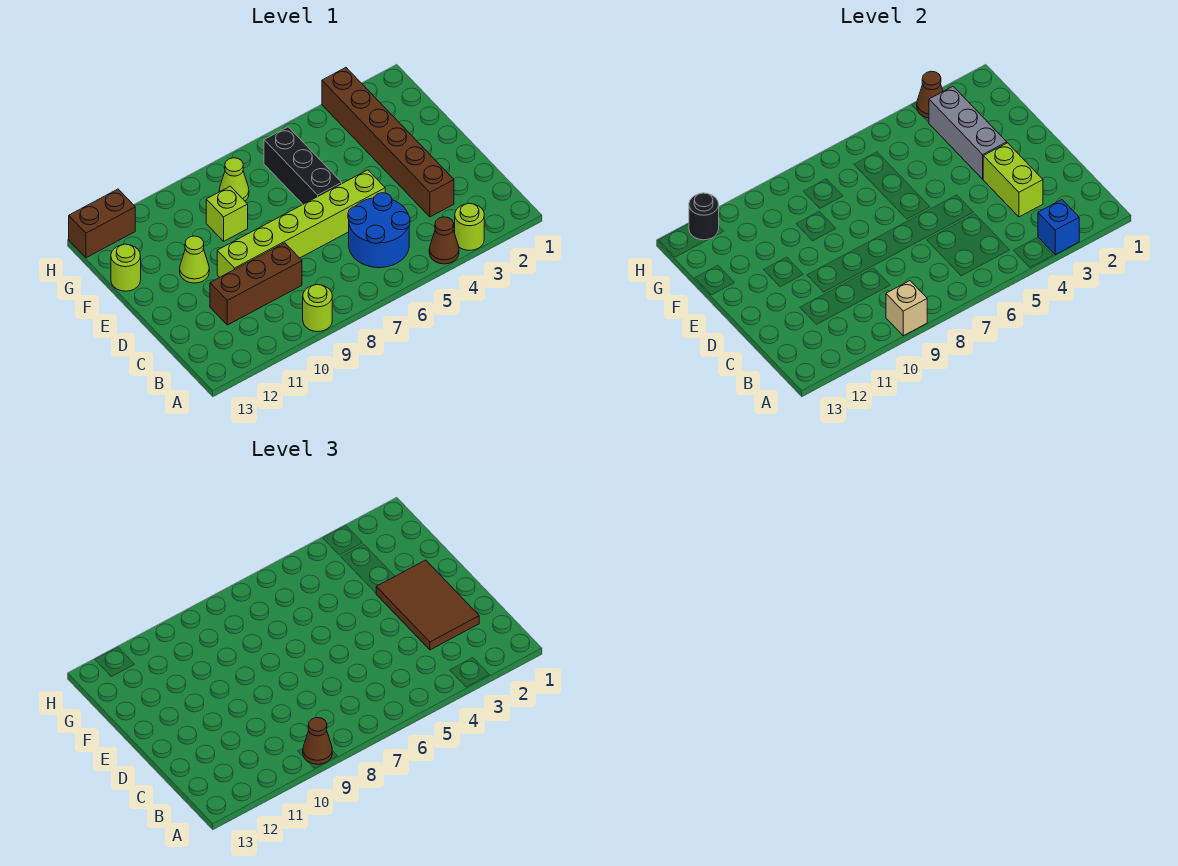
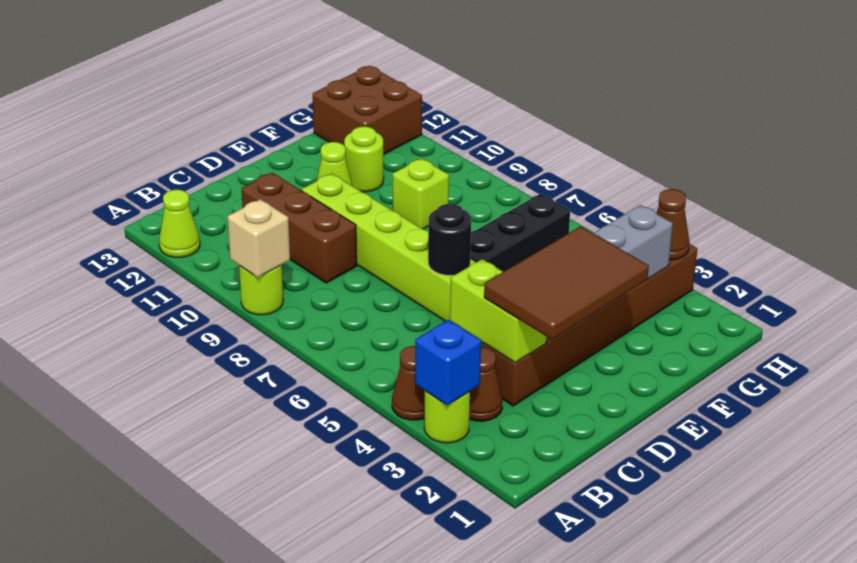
brown 1x1 cone [303,718,332,764] -> brown 1x1 cone moved to [469,347,502,421]
blue 2x2 round brick [348,193,410,268] -> none
lime 1x2 brick [983,143,1043,217] -> lime 1x2 brick turned to [450,259,546,363]
lime 1x1 round brick [111,244,141,291] -> lime 1x1 round brick moved to [344,126,384,192]
lime 1x1 cone [219,158,249,201] -> lime 1x1 cone moved to [159,190,200,258]
brown 1x2 brick [69,189,135,258] -> brown 2x2 brick [313,66,422,155]
black 1x1 round brick [689,193,719,240] -> black 1x1 round brick moved to [428,204,471,275]

